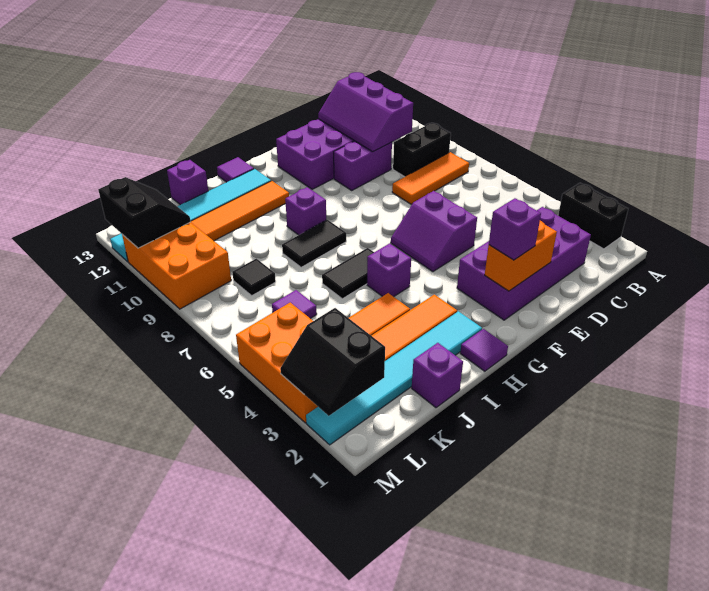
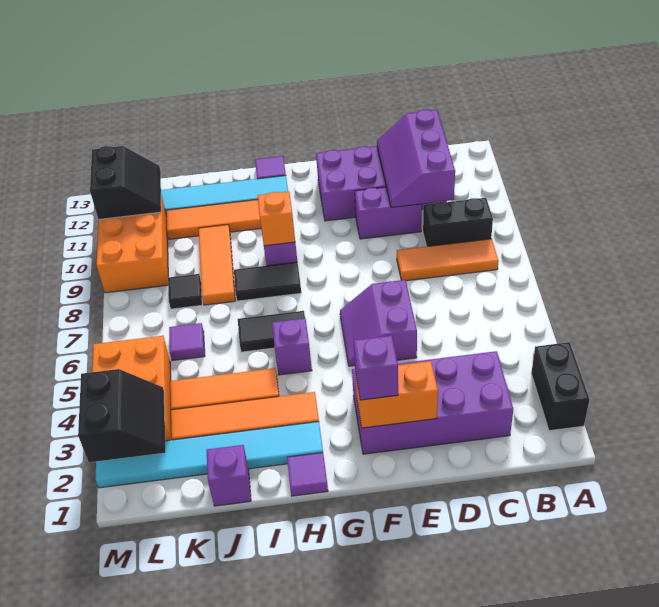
none -> orange 1x1 brick [258,191,295,246]
none -> orange 1x3 tile [199,225,235,305]
purple 1x1 brick [167,160,208,205] -> none
black 2x2 slope [280,308,385,416] -> black 2x2 slope turned to [78,369,165,462]

